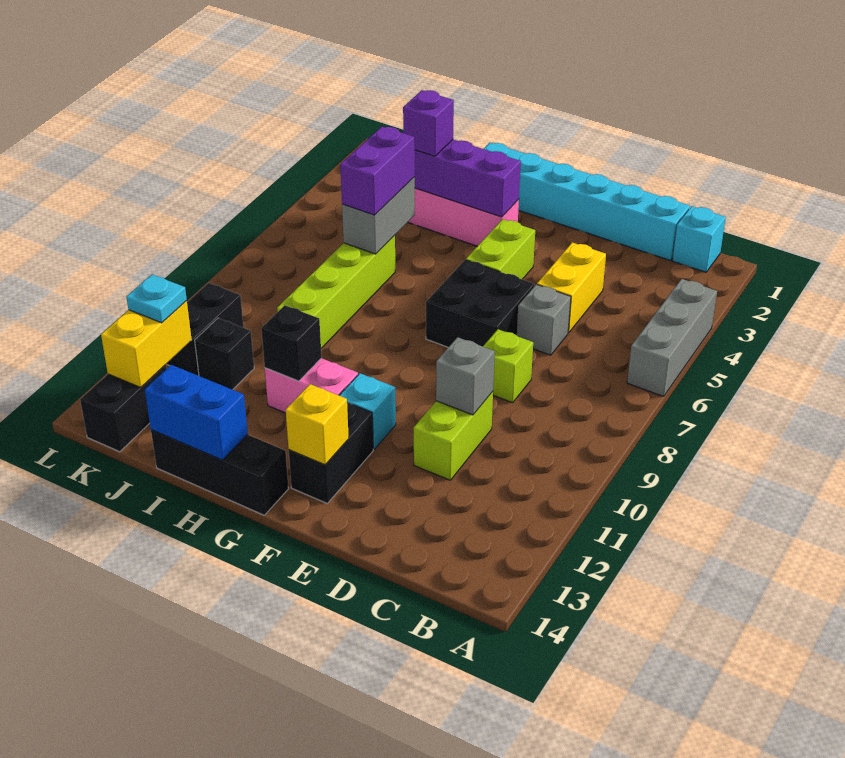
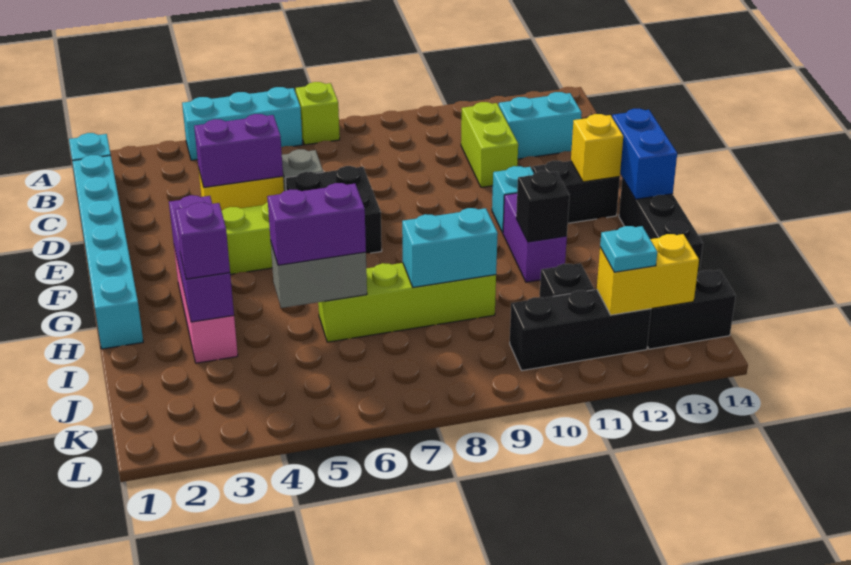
grey 1x3 brick [627,279,717,396] -> cyan 1x3 brick [182,87,303,160]
none -> cyan 1x2 brick [499,92,582,159]
none -> purple 1x2 brick [194,114,283,187]
lime 1x1 brick [483,329,533,403] -> lime 1x1 brick moved to [296,82,340,145]
lime 1x2 brick [414,392,493,480] -> lime 1x2 brick turned to [461,102,518,187]
grey 1x1 brick [436,337,495,415] -> none
pink 1x2 brick [265,358,358,413] -> purple 1x2 brick [503,193,567,282]
blue 1x2 brick [145,365,248,460] -> blue 1x2 brick moved to [612,109,677,199]
none -> cyan 1x2 brick [402,208,498,287]
black 1x2 brick [167,283,244,376] -> black 1x3 brick [510,289,651,370]

